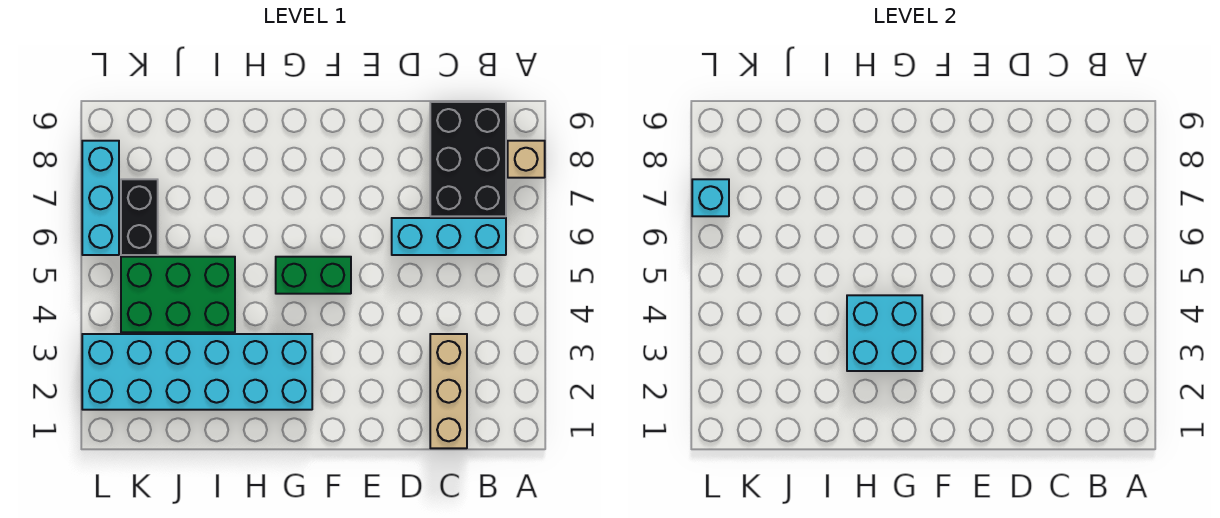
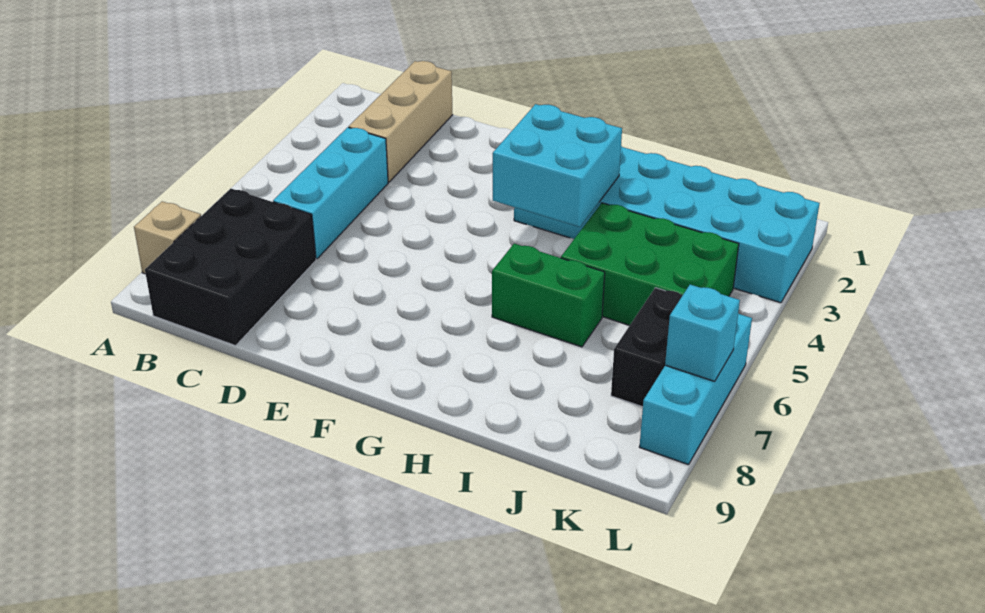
cyan 1x3 brick [392,218,506,255] -> cyan 1x3 brick turned to [273,127,388,259]
green 1x2 brick [276,257,351,294] -> green 1x2 brick moved to [492,244,605,347]

